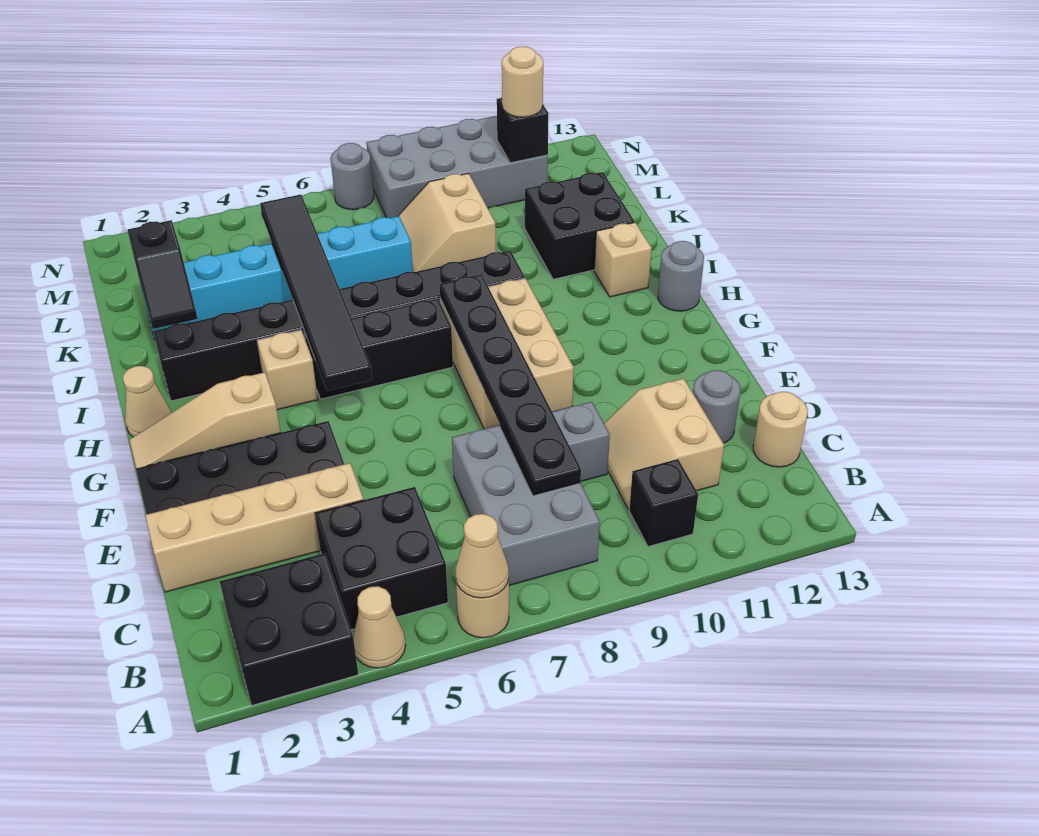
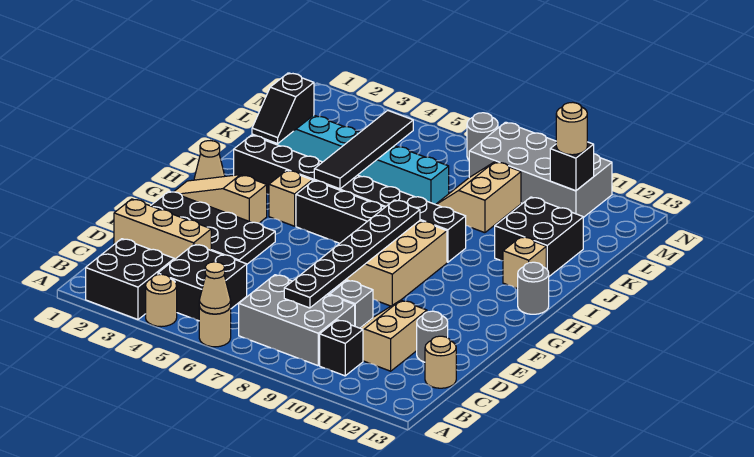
tan 1x1 cone [353,586,406,668] -> tan 1x1 round brick [146,274,177,327]
grey 2x3 brick [452,425,600,586] -> grey 2x3 brick turned to [239,275,355,366]
tan 1x4 brick [145,463,364,592] -> tan 1x3 brick [114,199,211,260]
black 1x6 tile [260,195,372,391] -> black 1x4 tile [314,110,413,189]

